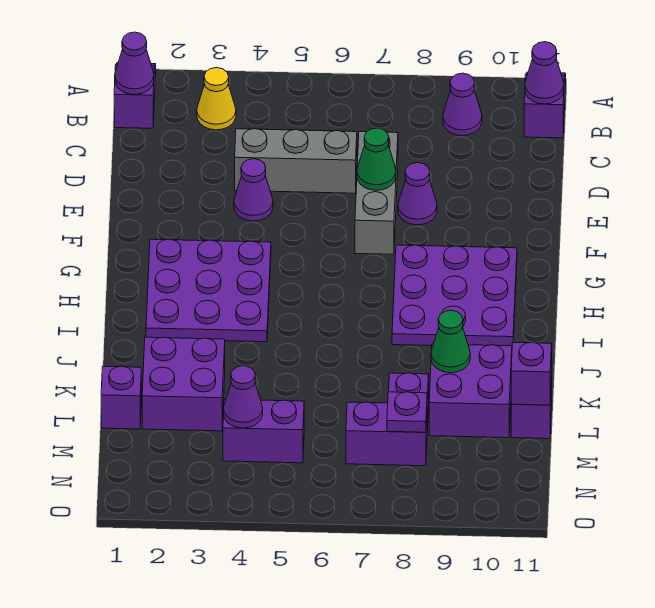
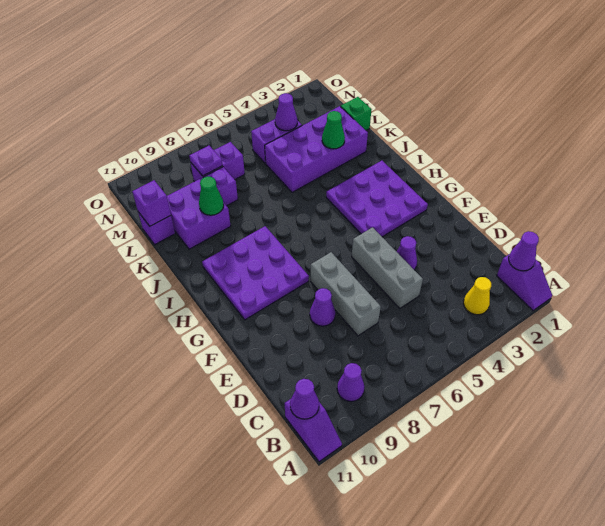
grey 1x3 brick [235,129,357,193] -> grey 1x3 brick turned to [352,227,423,309]
green 1x1 cone [357,128,396,190] -> green 1x1 cone moved to [322,111,345,149]
purple 2x2 brick [142,337,225,431] -> purple 2x4 brick [265,106,368,192]
purple 1x1 brick [101,366,141,429] -> green 1x1 brick [341,97,372,130]

